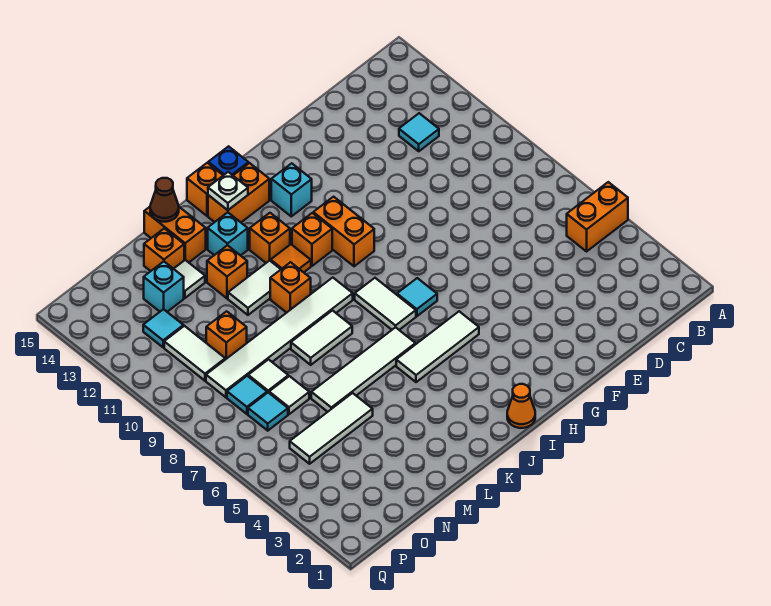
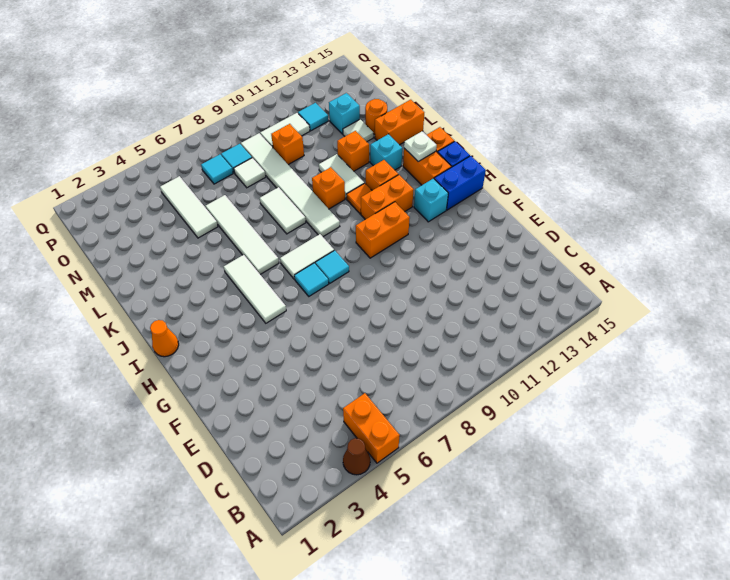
cyan 1x1 tile [399,113,439,151] -> cyan 1x1 tile moved to [315,250,349,283]
none -> blue 1x2 brick [434,156,486,210]
orange 1x1 brick [292,213,332,266] -> orange 1x2 brick [361,175,414,220]
brown 1x1 cone [150,178,179,222] -> brown 1x1 cone moved to [343,438,370,475]
orange 1x1 brick [144,228,184,271] -> orange 1x1 round brick [365,99,387,134]
white 1x1 tile [269,376,309,414] -> none

